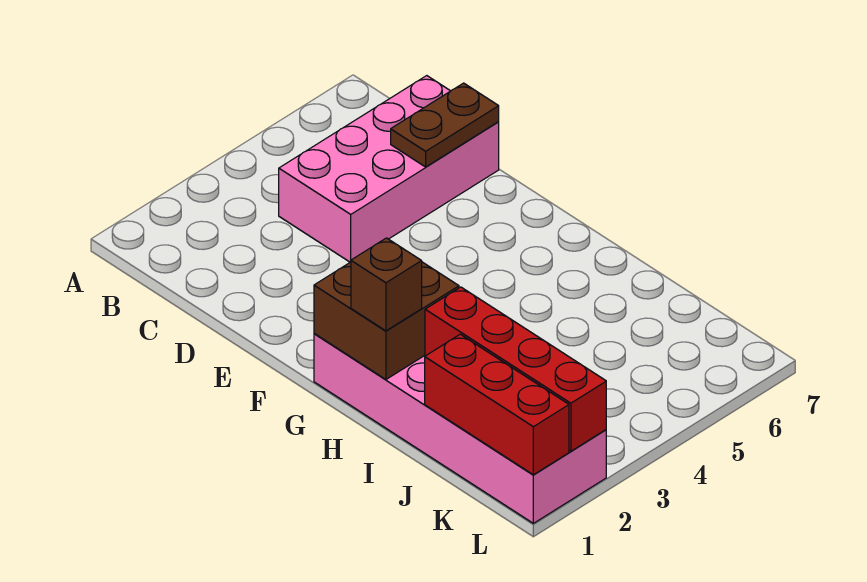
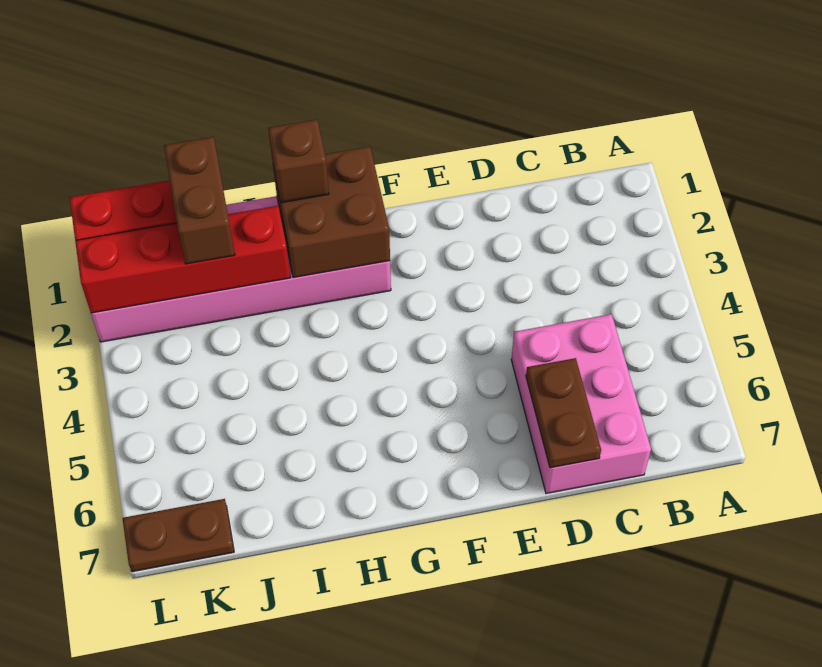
pink 2x4 brick [279,76,499,262] -> pink 2x3 brick [511,314,651,493]
none -> brown 1x2 brick [164,137,235,264]
none -> brown 1x2 plate [123,499,234,572]

